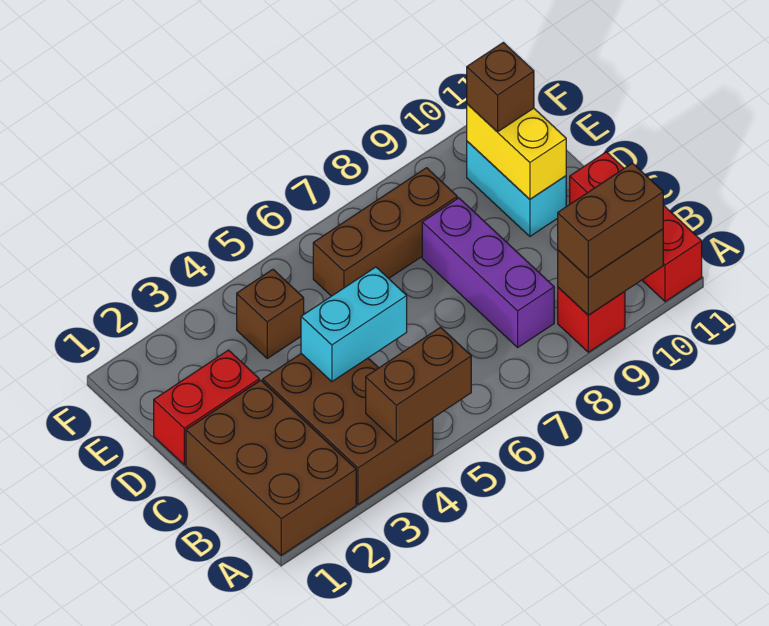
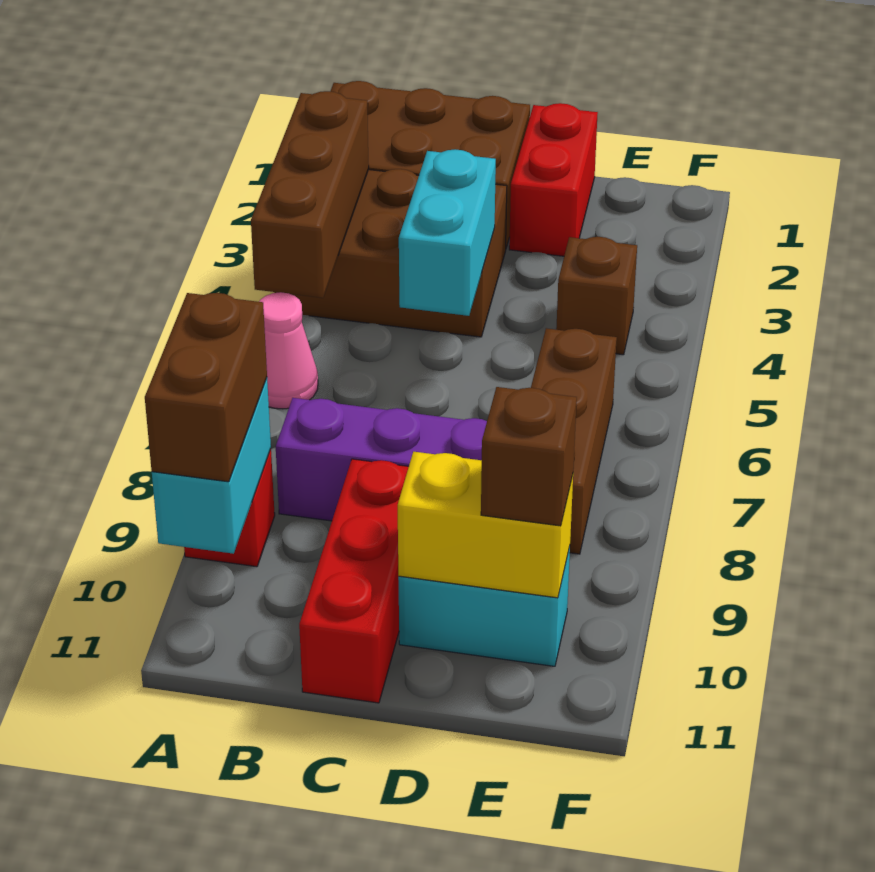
brown 1x2 brick [366,327,471,442] -> brown 1x3 brick [251,91,369,298]
none -> pink 1x1 cone [259,292,318,409]
brown 1x2 brick [558,229,663,315] -> cyan 1x2 brick [152,378,271,554]
red 1x3 brick [570,152,702,302] -> red 1x3 brick turned to [299,459,409,703]

